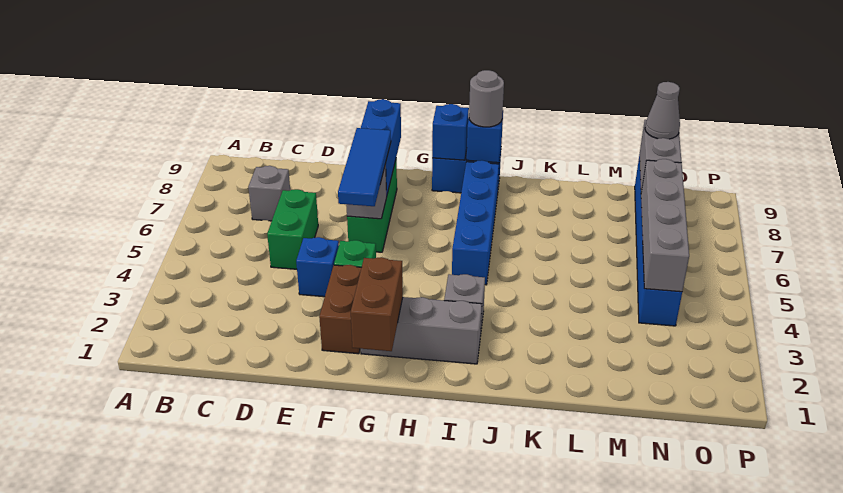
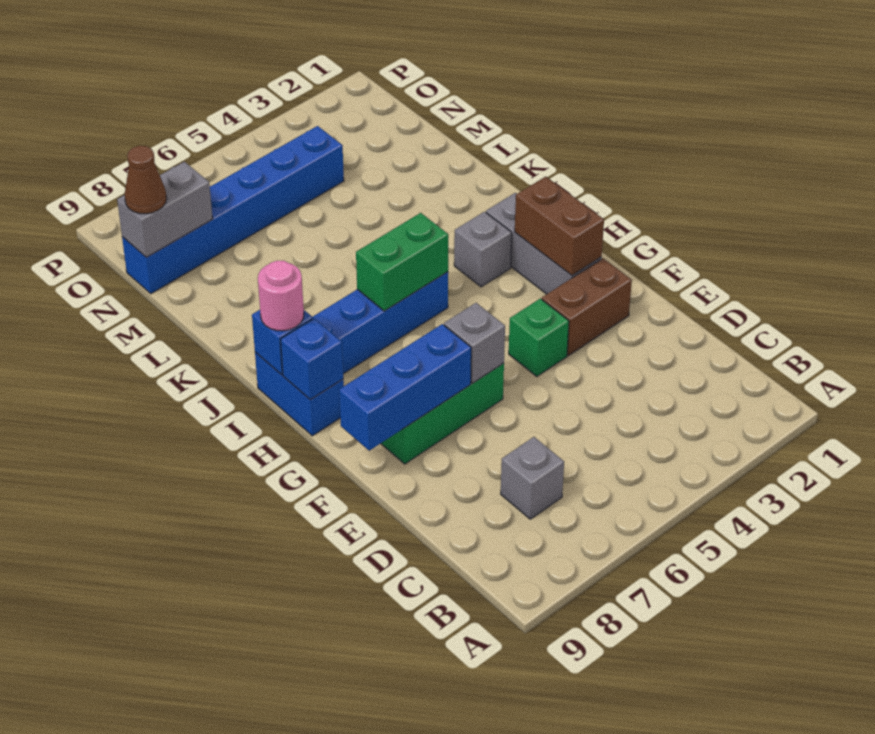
green 1x2 brick [267,189,318,269] -> green 1x2 brick moved to [356,213,448,311]
blue 1x1 brick [296,237,339,297] -> none
blue 1x3 tile [338,128,391,206] -> none
brown 1x2 brick [351,257,403,351] -> brown 1x2 brick turned to [515,177,604,275]
grey 1x1 round brick [469,70,504,127] -> pink 1x1 round brick [258,261,304,331]
grey 1x4 brick [641,159,689,292] -> none
grey 1x1 cone [645,82,680,139] -> brown 1x1 cone [125,146,167,214]

